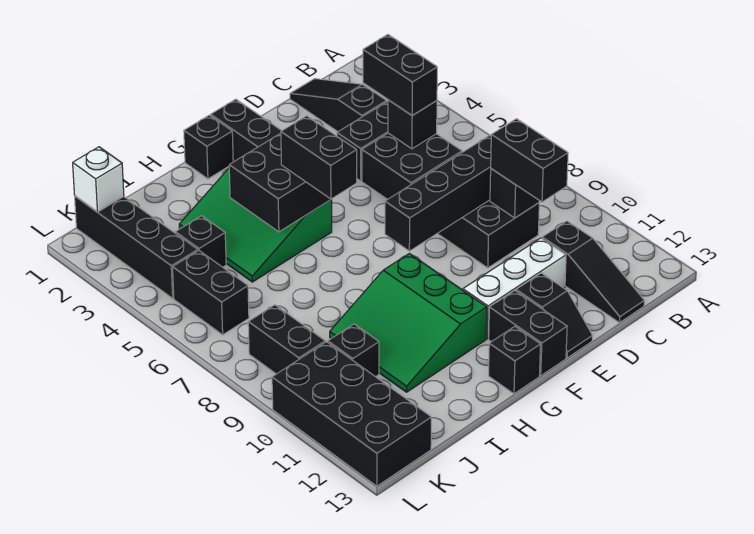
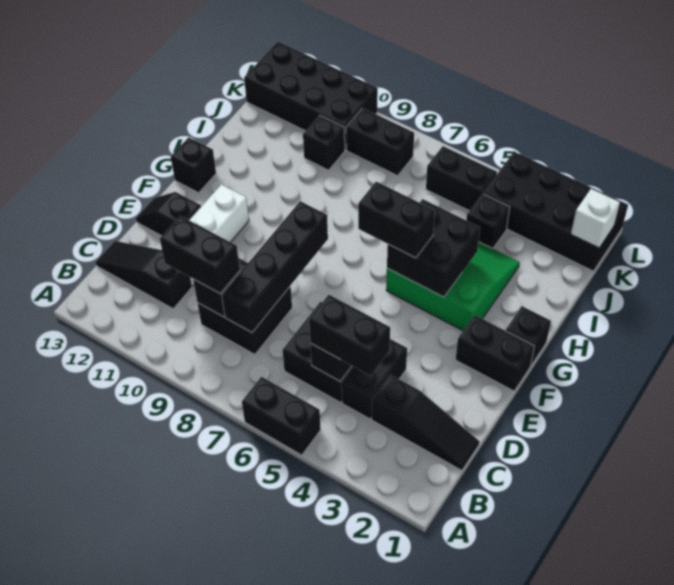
black 1x2 brick [489,290,567,376] -> black 1x2 brick moved to [242,377,321,455]
green 3x3 slope [330,254,487,392] -> none
black 1x4 brick [75,196,198,298] -> black 2x4 brick [483,152,628,271]

